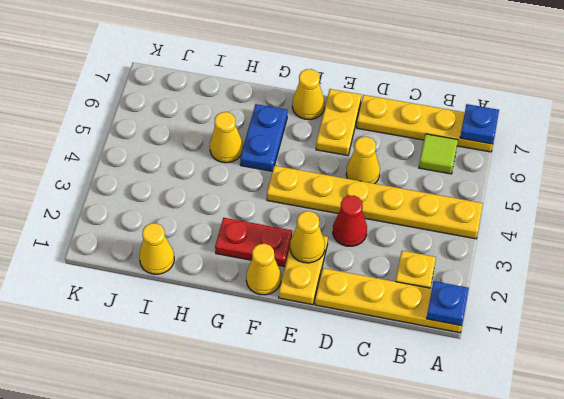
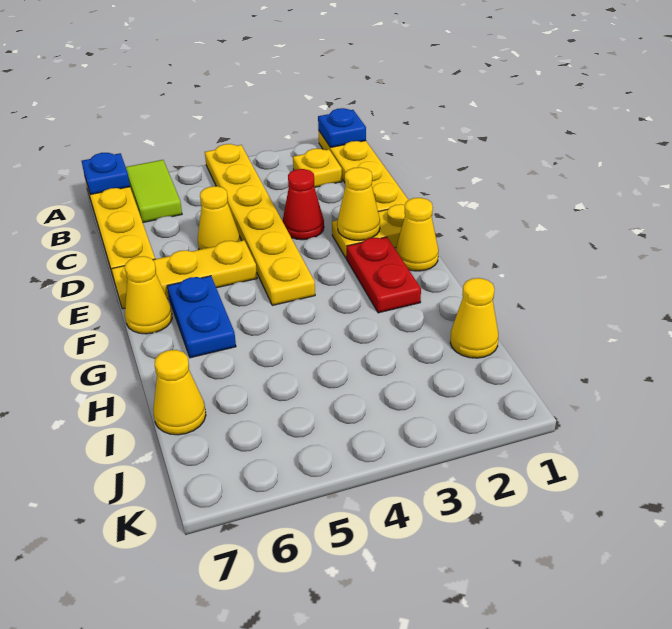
lime 1x1 tile [419,134,458,174] -> lime 1x2 tile [126,160,182,222]
yellow 1x2 plate [316,89,361,155] -> yellow 1x3 plate [112,240,257,309]
blue 1x2 plate [240,104,287,171] -> blue 1x2 plate turned to [167,276,236,358]
yellow 1x1 cone [210,112,243,163] -> yellow 1x1 cone moved to [153,350,206,435]

